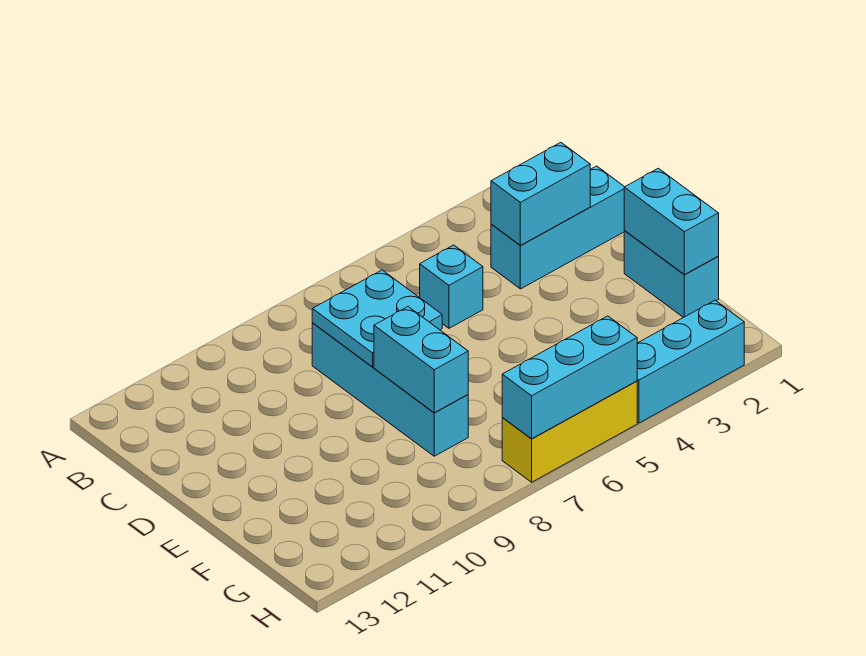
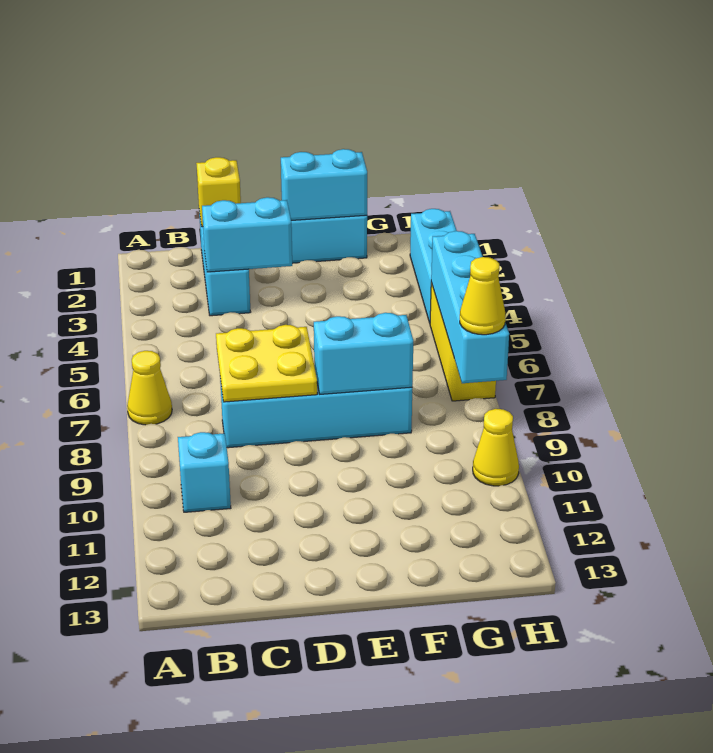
none -> yellow 1x1 cone [127,351,172,425]
none -> yellow 1x1 brick [196,157,241,227]
cyan 1x2 brick [491,142,590,245] -> cyan 1x2 brick turned to [202,197,292,272]
cyan 1x1 brick [420,245,483,328] -> cyan 1x1 brick moved to [178,432,231,512]
cyan 2x2 plate [312,270,442,367] -> yellow 2x2 plate [216,325,317,402]
cyan 1x3 brick [502,316,637,439] -> cyan 1x4 brick [431,231,509,383]
none -> yellow 1x1 cone [460,257,505,335]
none -> yellow 1x1 cone [473,409,519,486]

